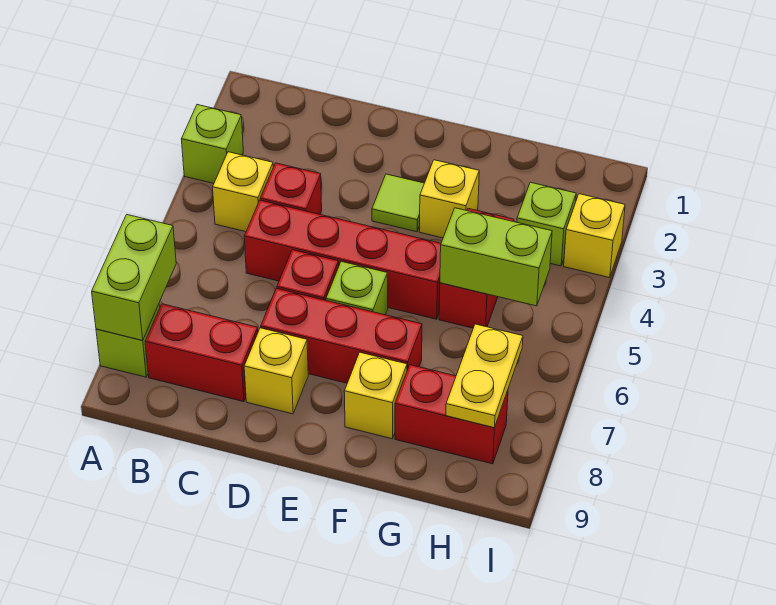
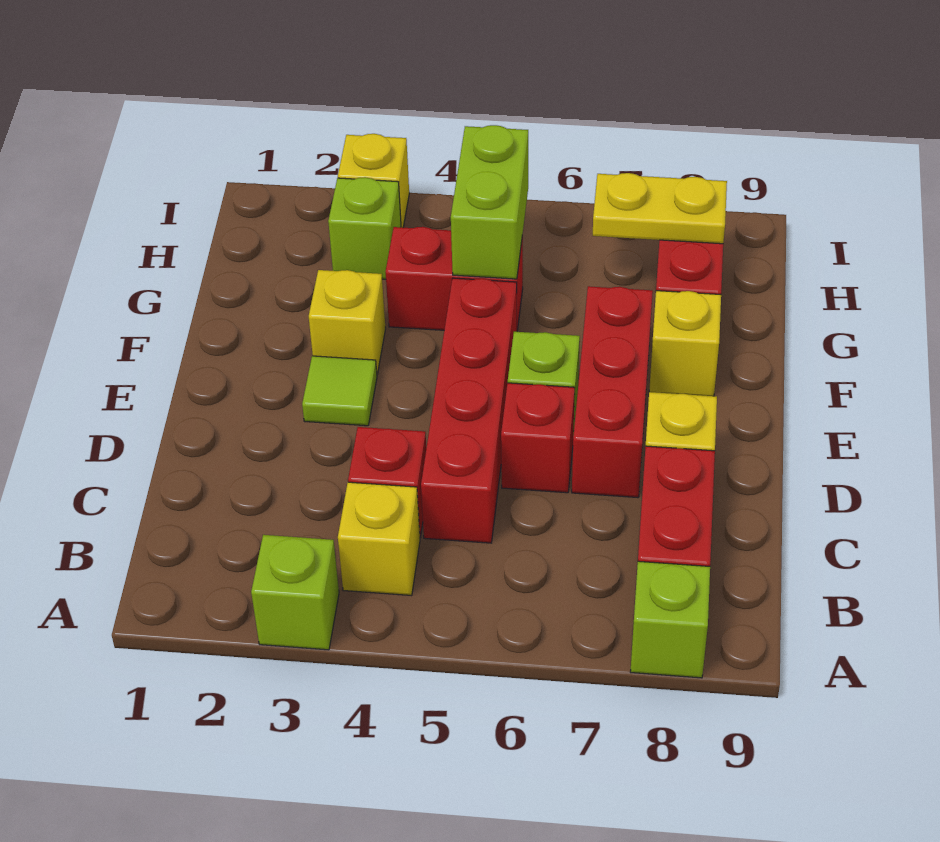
lime 1x2 brick [92,215,176,340] -> none

